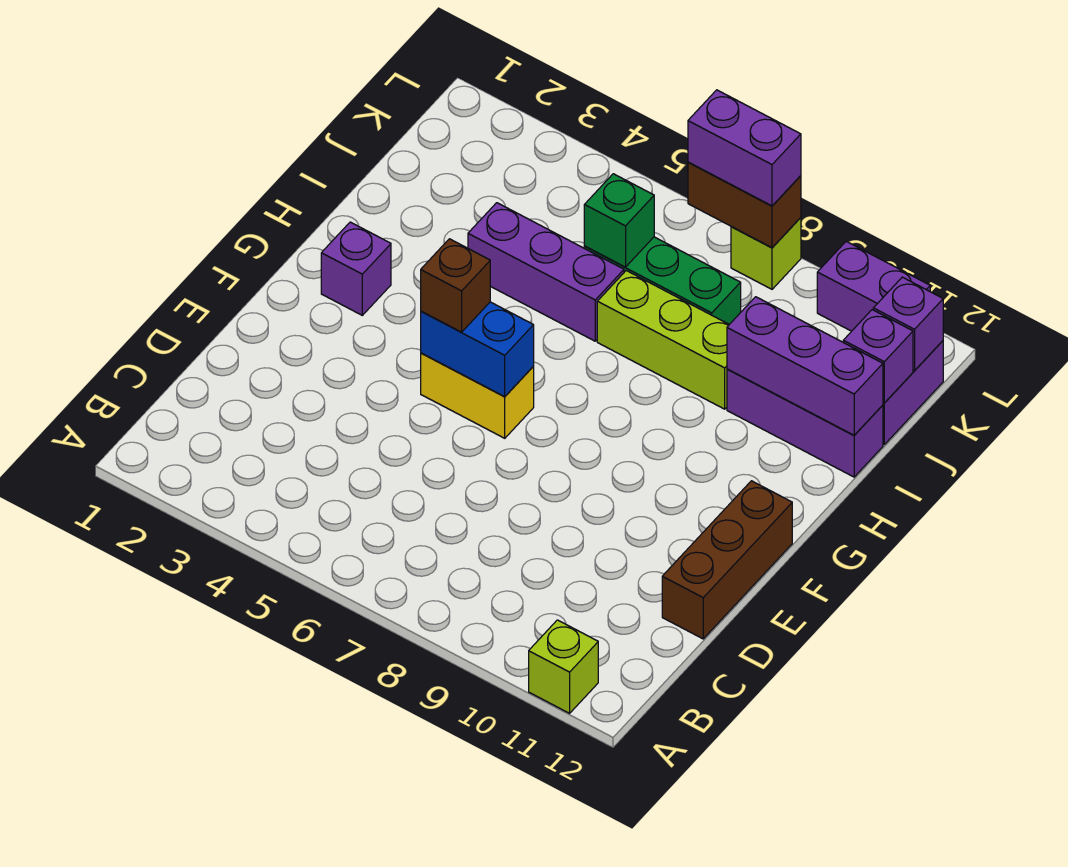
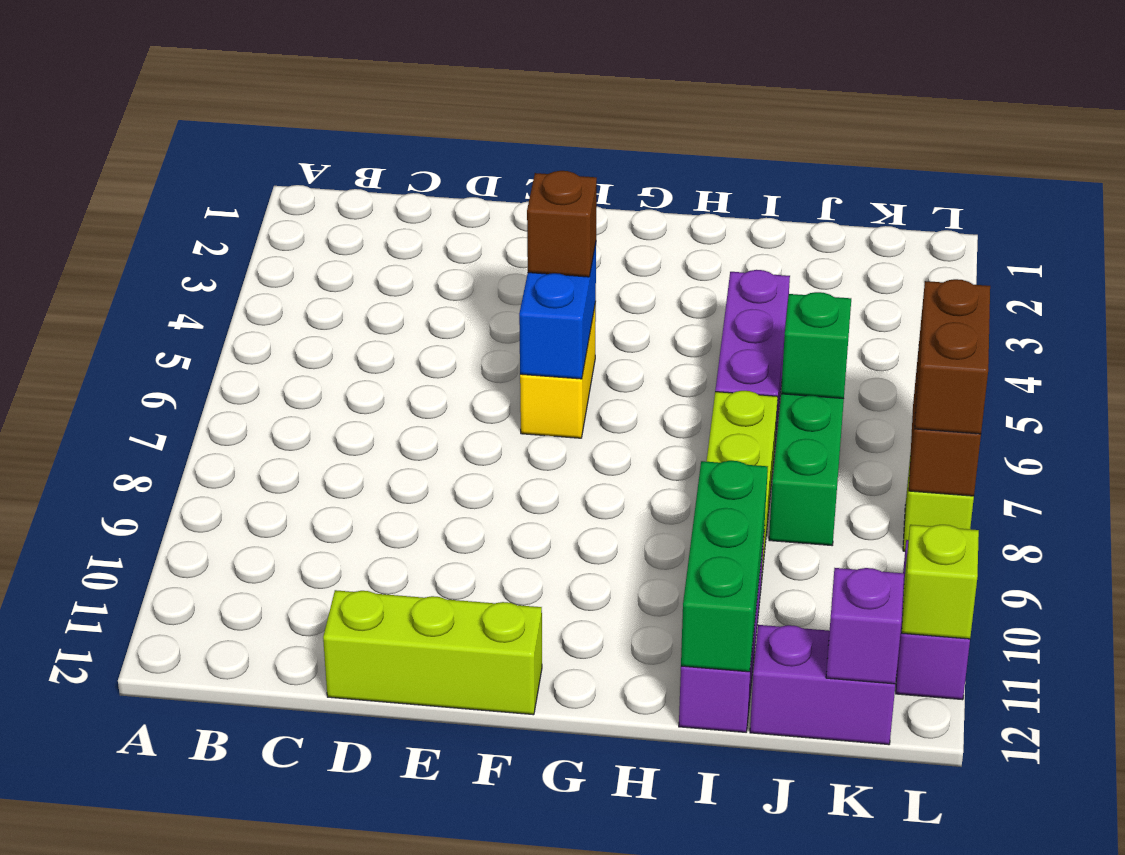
lime 1x1 brick [529,620,598,713] -> lime 1x1 brick moved to [902,525,979,639]
brown 1x3 brick [662,481,792,639] -> lime 1x3 brick [323,590,542,715]
purple 1x1 brick [321,222,391,315] -> none
purple 1x3 brick [727,297,883,435] -> green 1x3 brick [681,461,768,672]
purple 1x1 brick [843,310,913,403] -> none
purple 1x2 brick [688,90,801,206] -> brown 1x2 brick [915,279,990,434]

